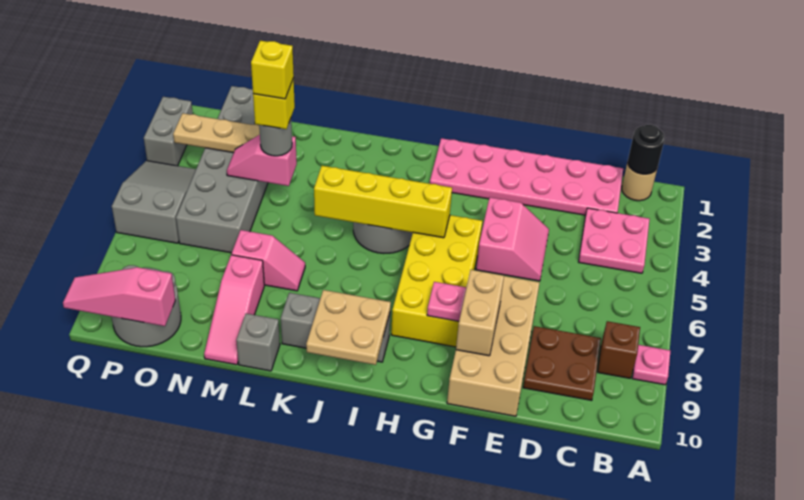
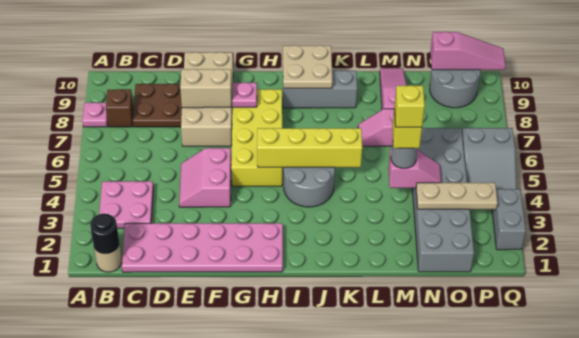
tan 1x2 brick [456,270,504,356] -> tan 1x2 brick turned to [180,69,232,108]
grey 1x1 brick [236,313,280,371] -> none

